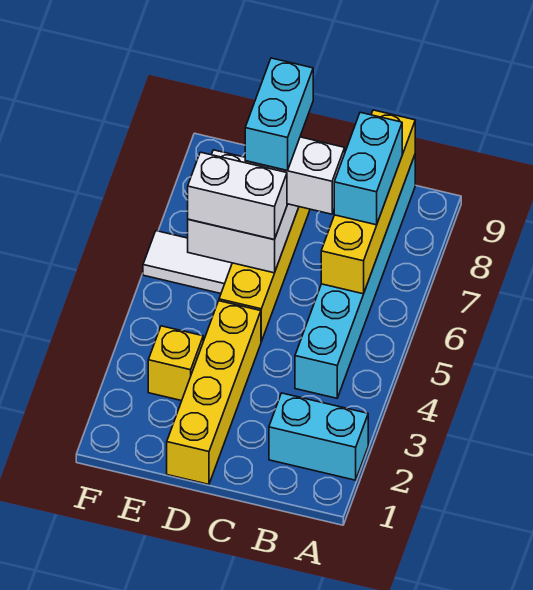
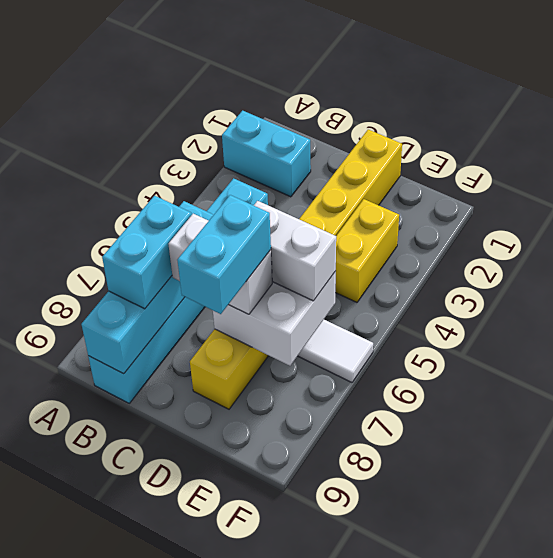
yellow 1x4 brick [321,110,415,294] -> cyan 1x4 brick [81,201,213,374]
yellow 1x1 brick [148,326,203,401] -> yellow 1x2 brick [335,199,399,302]

